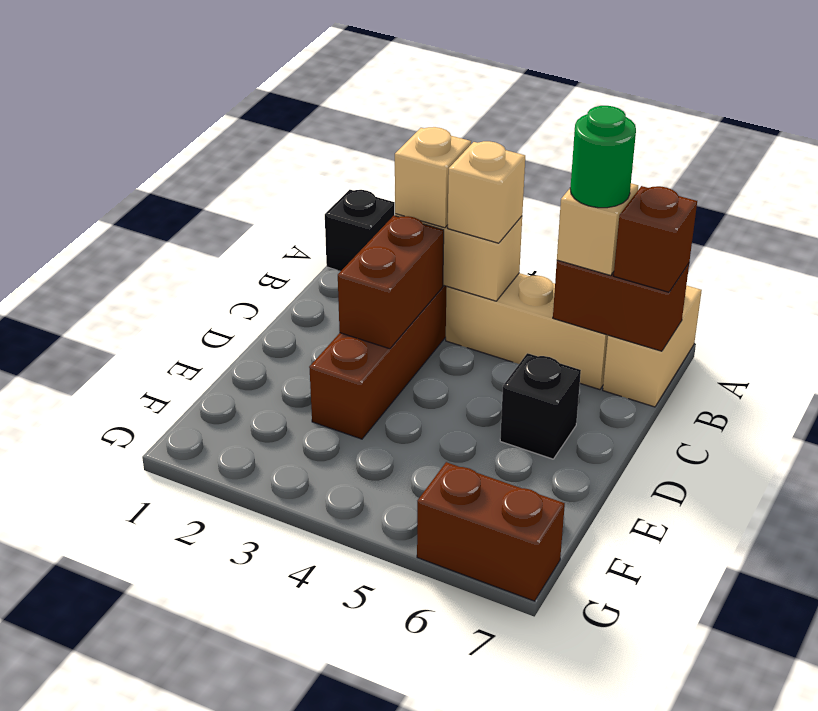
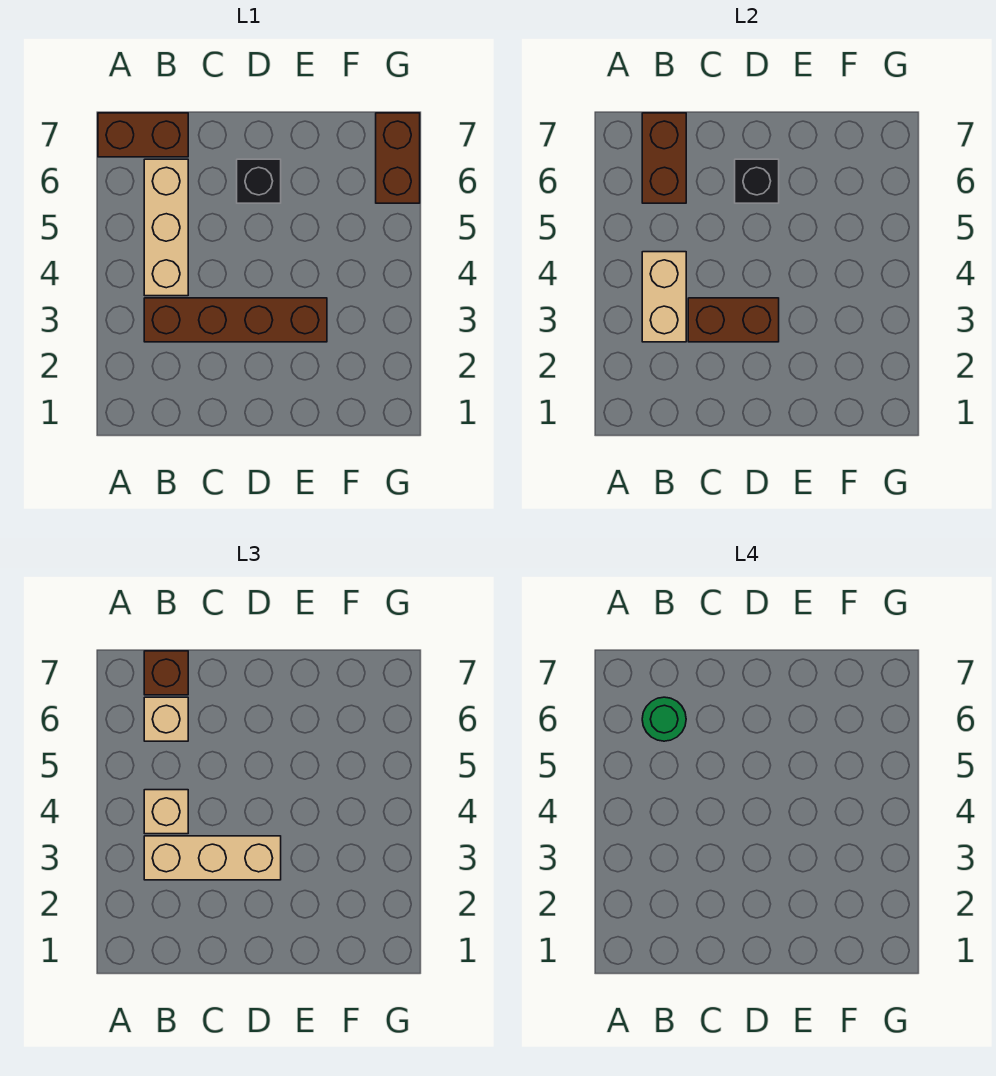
black 1x1 brick [325,190,395,271] -> black 1x1 brick moved to [735,159,779,203]
tan 1x2 brick [603,285,702,407] -> brown 1x2 brick [98,113,188,157]
tan 1x1 brick [395,127,471,228] -> tan 1x3 brick [144,836,281,880]

